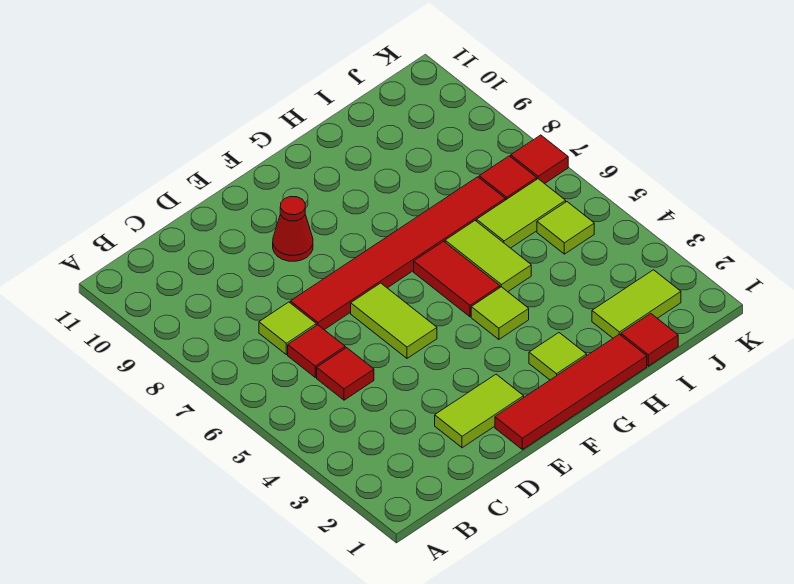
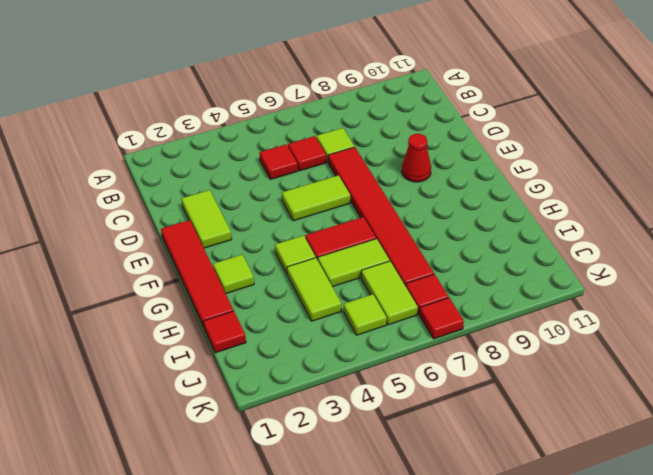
lime 1x2 tile [592,270,681,338] -> lime 1x2 tile moved to [287,258,341,321]

